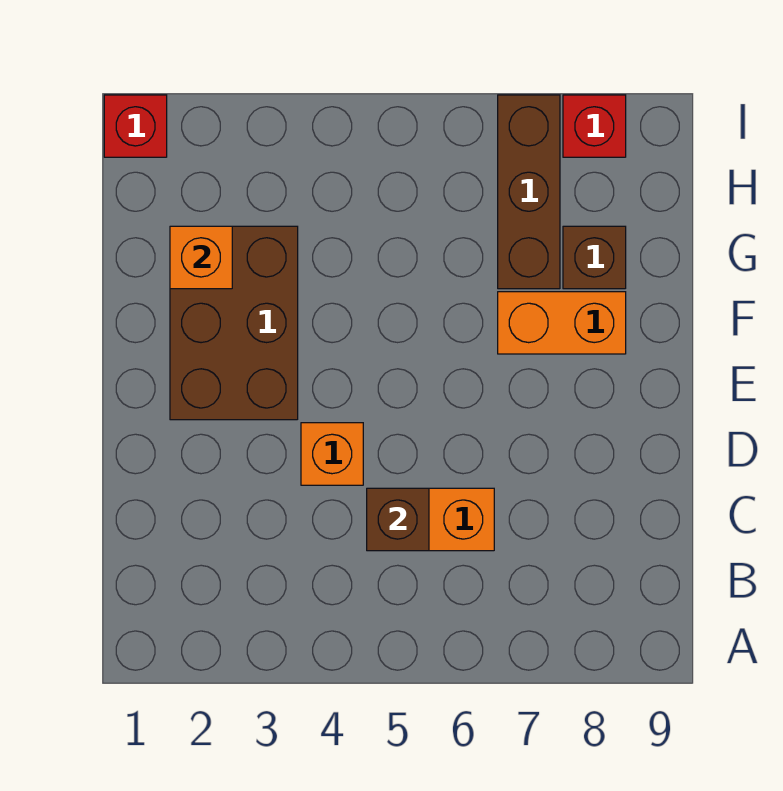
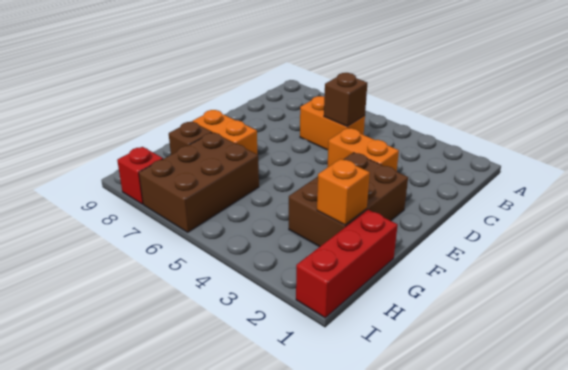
orange 1x1 brick [301,423,363,485] -> orange 1x2 brick [327,128,399,172]
brown 1x3 brick [498,95,560,289] -> brown 2x3 brick [139,132,259,232]
red 1x1 brick [104,95,167,157] -> red 1x3 brick [296,210,398,318]

